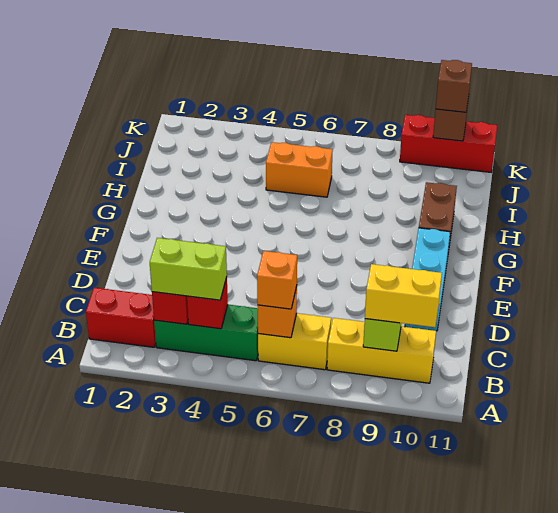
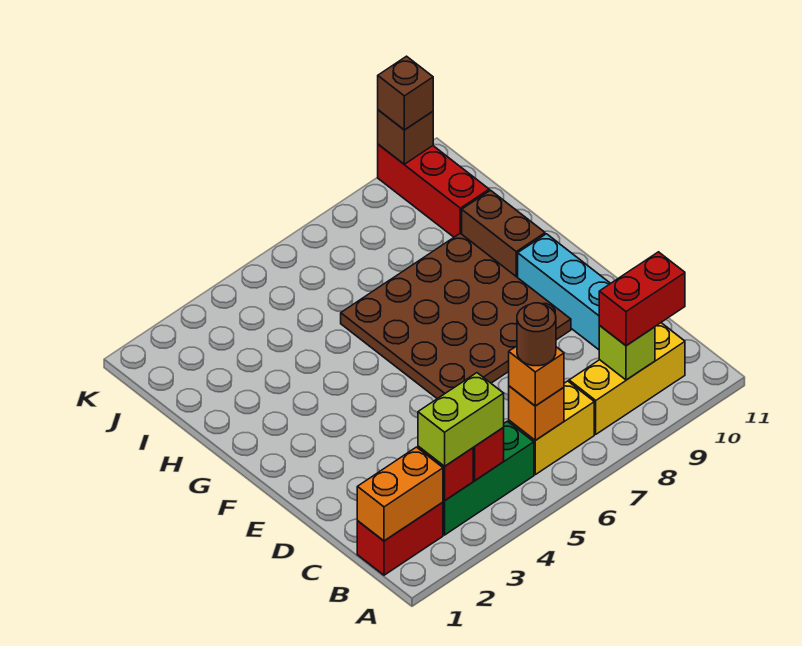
none -> brown 1x1 round brick [517,303,556,366]
yellow 1x2 brick [365,264,442,327] -> red 1x2 brick [599,252,685,346]
none -> brown 4x4 plate [341,233,571,399]
orange 1x2 brick [266,142,333,197] -> orange 1x2 brick moved to [357,447,443,541]
red 1x3 brick [400,115,497,172] -> red 1x3 brick turned to [378,144,489,237]

